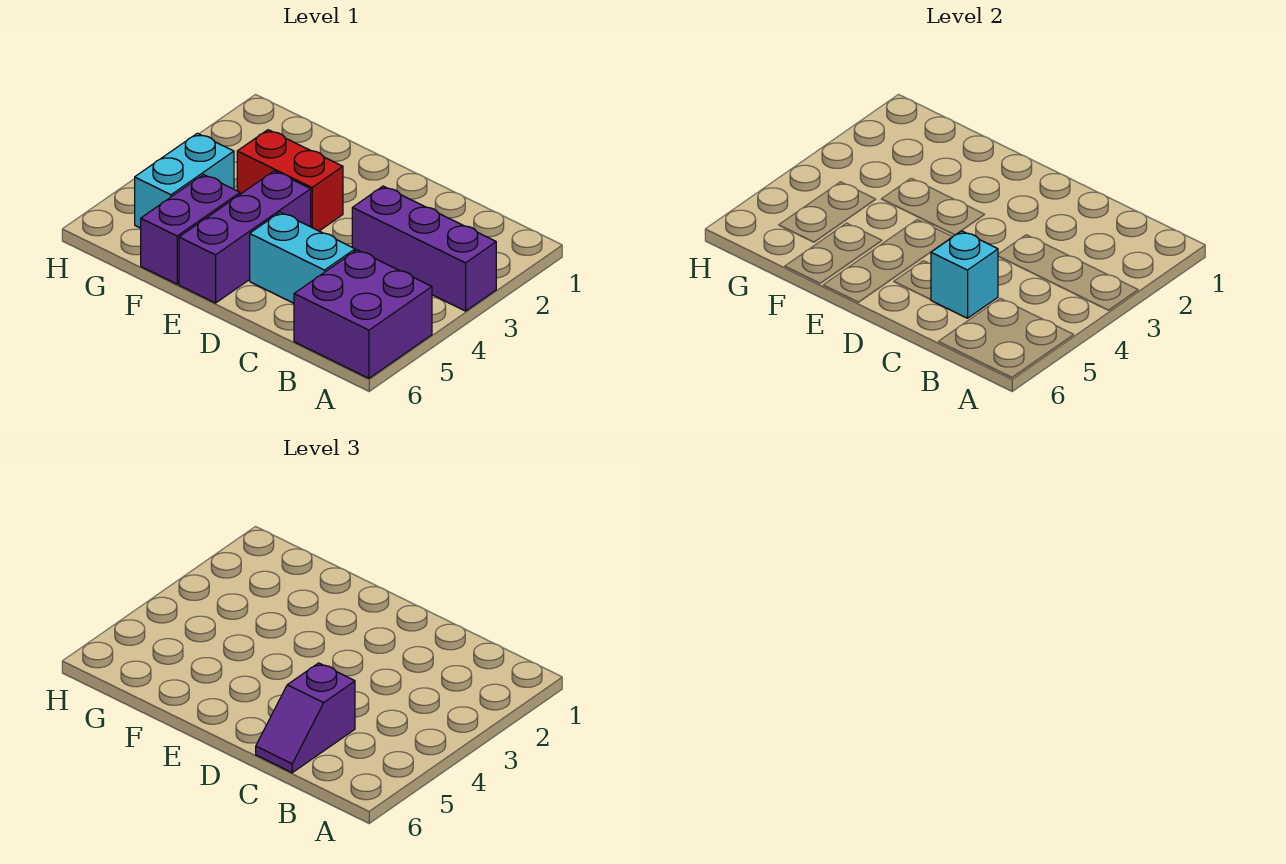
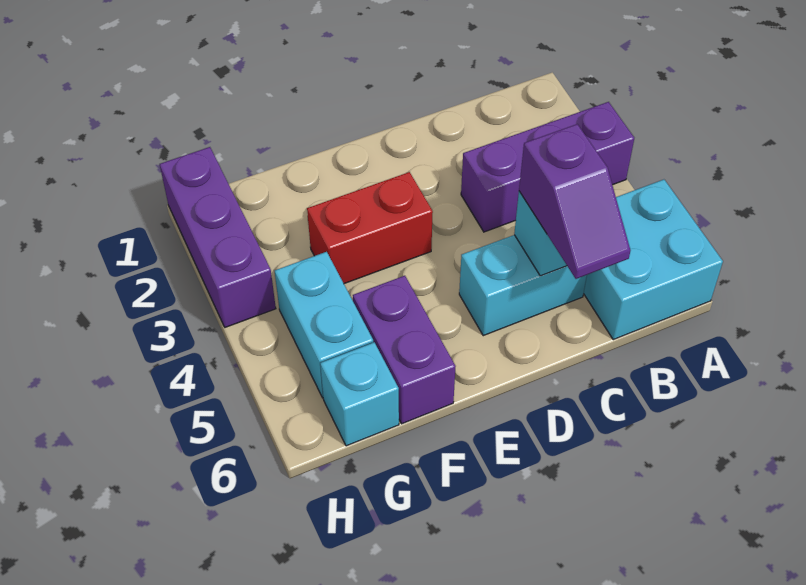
purple 2x2 brick [294,250,432,378] -> cyan 2x2 brick [584,180,723,340]
purple 1x3 brick [179,171,311,303] -> purple 1x3 brick moved to [160,147,276,327]
none -> cyan 1x1 brick [320,342,399,446]

